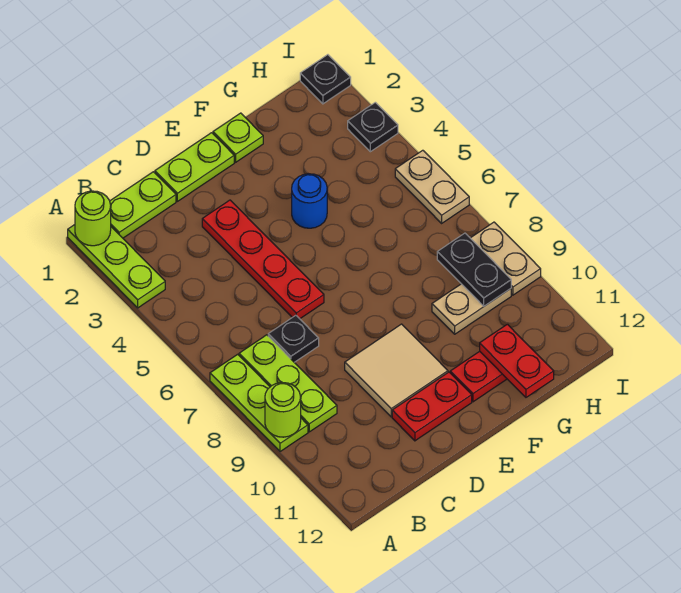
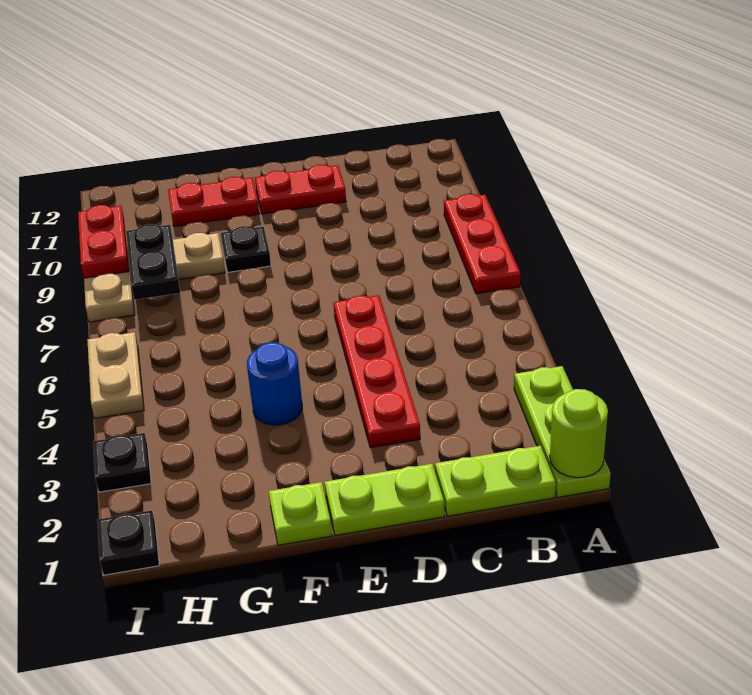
lime 1x3 plate [210,354,308,452] -> red 1x3 plate [444,194,520,294]
lime 1x1 round brick [265,383,301,437] -> none
lime 1x3 plate [239,335,337,432] -> none
black 1x1 plate [268,315,319,362] -> black 1x1 plate moved to [221,226,271,272]
tan 2x2 tile [345,324,448,417] -> none
red 1x2 plate [480,324,554,397] -> red 1x2 plate moved to [78,205,129,278]

